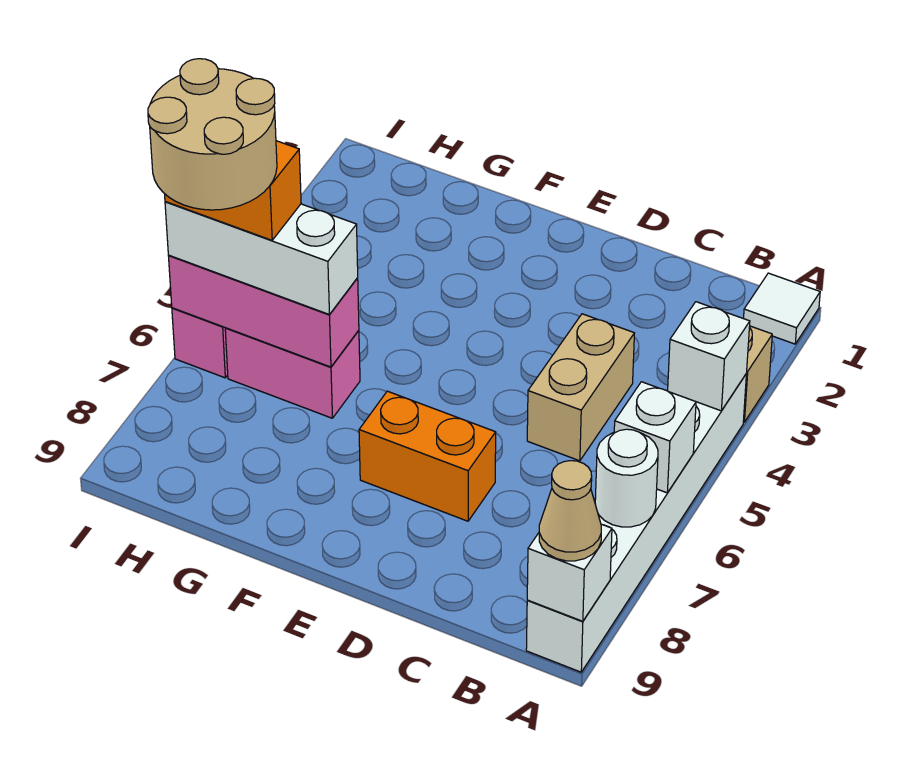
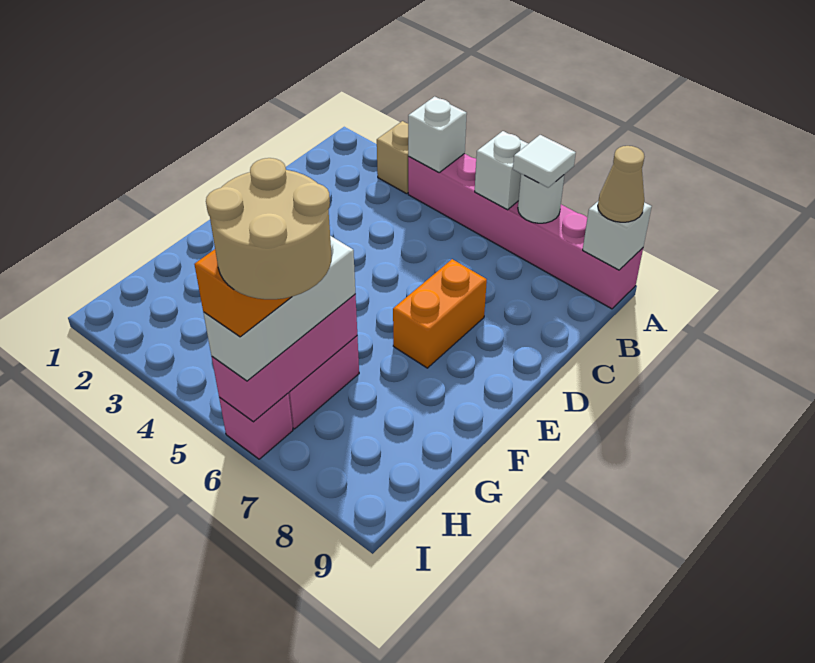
white 1x1 tile [744,273,820,344] -> white 1x1 tile moved to [513,135,576,187]
white 1x6 brick [526,375,746,672] -> pink 1x6 brick [408,154,643,309]
tan 1x2 brick [527,314,635,461] -> none

